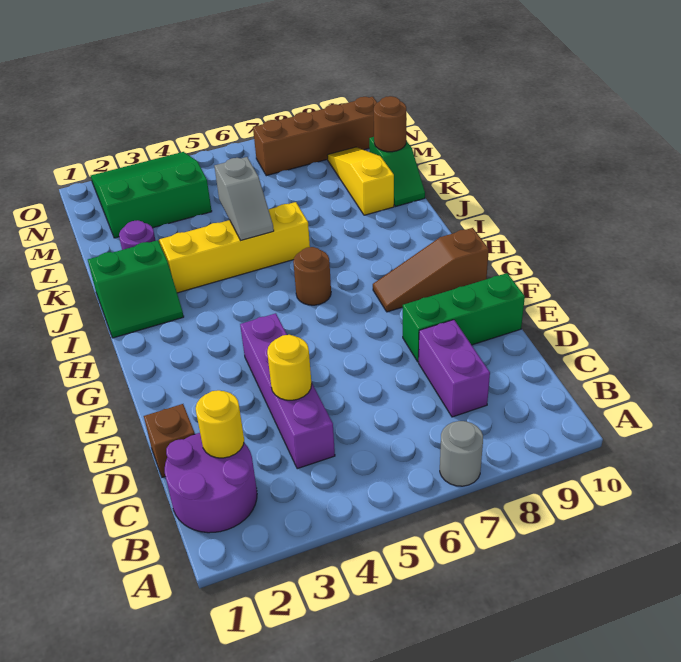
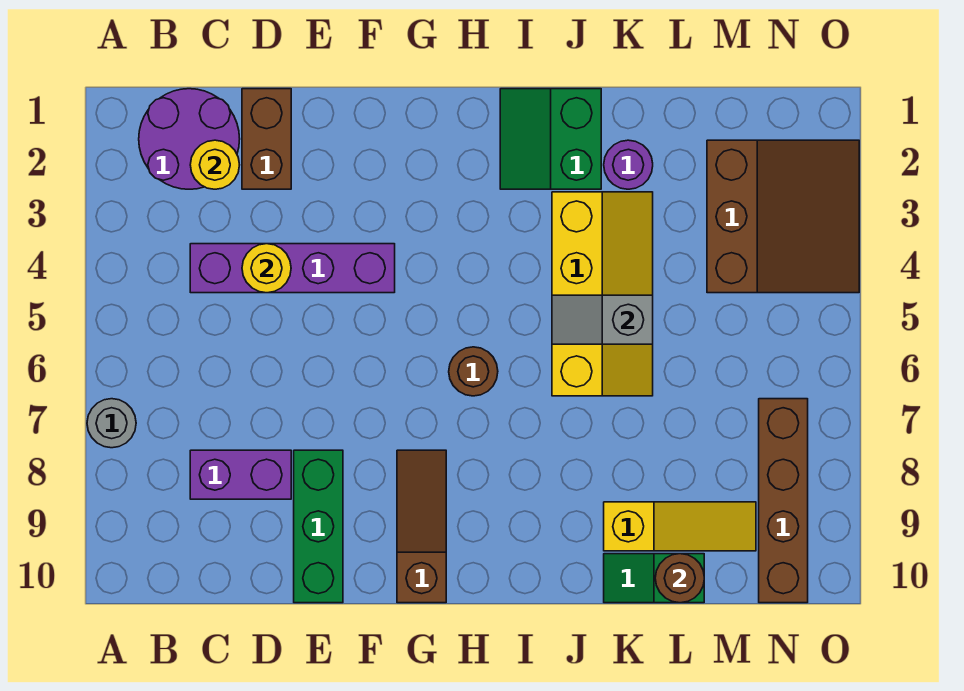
brown 1x1 brick [144,404,195,478] -> brown 1x2 brick [242,89,291,189]
green 3x3 slope [91,152,212,238] -> brown 3x3 slope [707,140,859,293]

